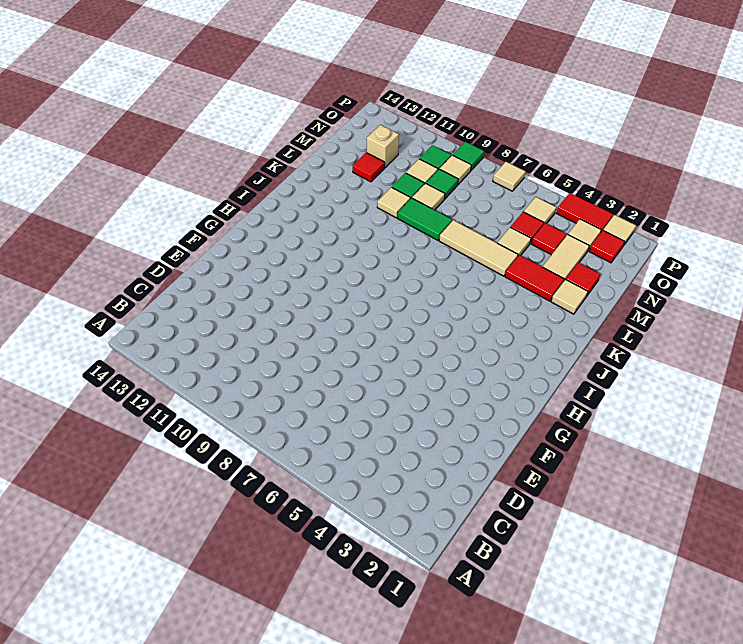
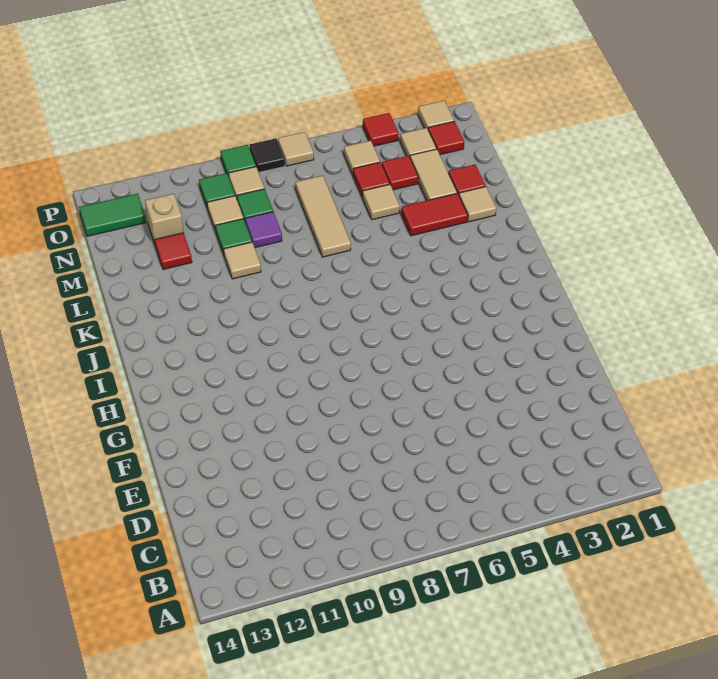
tan 1x3 tile [439,220,518,276] -> tan 1x3 tile turned to [296,176,351,257]
green 1x2 tile [398,198,452,240] -> green 1x2 tile moved to [79,194,146,236]
tan 1x1 tile [412,183,445,210] -> purple 1x1 tile [245,212,282,248]
red 1x2 tile [557,193,613,232] -> red 1x1 tile [363,113,399,146]
none -> black 1x1 tile [249,138,285,172]

